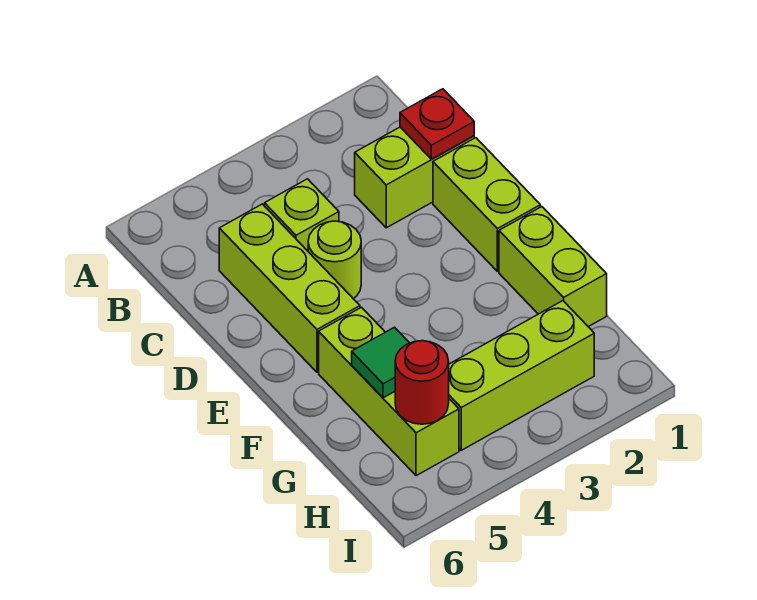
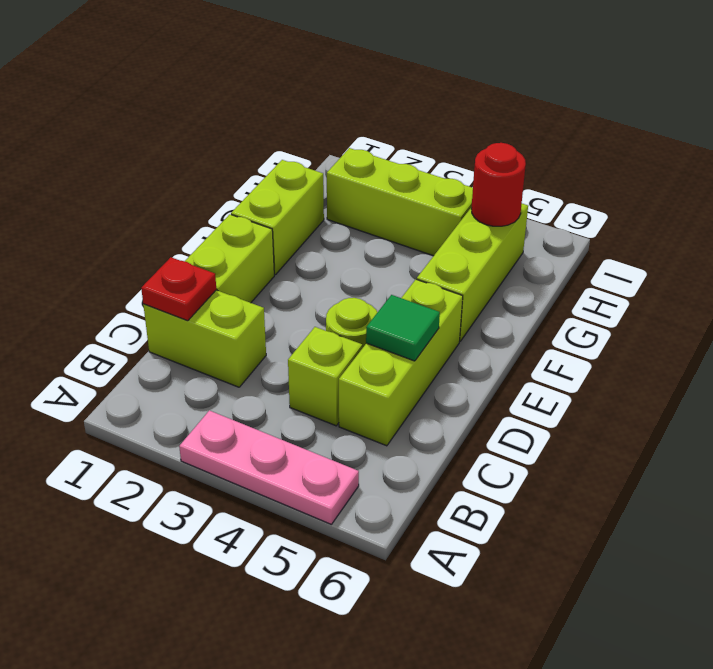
none -> pink 1x3 plate [179,410,359,525]
green 1x1 tile [352,327,409,398] -> green 1x1 tile moved to [366,295,440,361]

